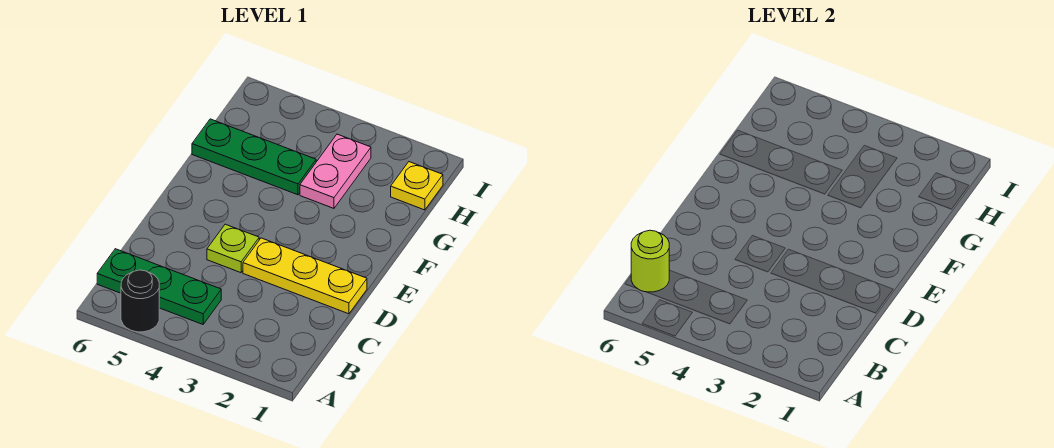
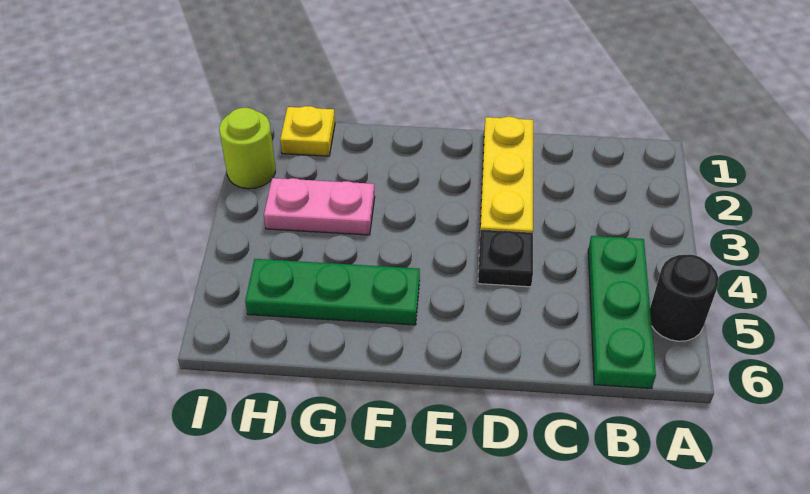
lime 1x1 round brick [631,230,669,292] -> lime 1x1 round brick moved to [219,108,275,189]
lime 1x1 plate [207,224,259,273] -> black 1x1 plate [478,230,533,287]
green 1x3 plate [192,119,316,195] -> green 1x3 plate turned to [245,259,420,325]

